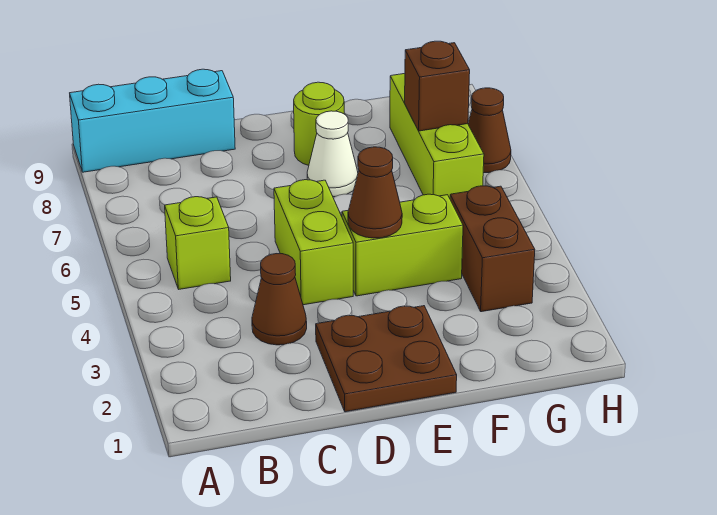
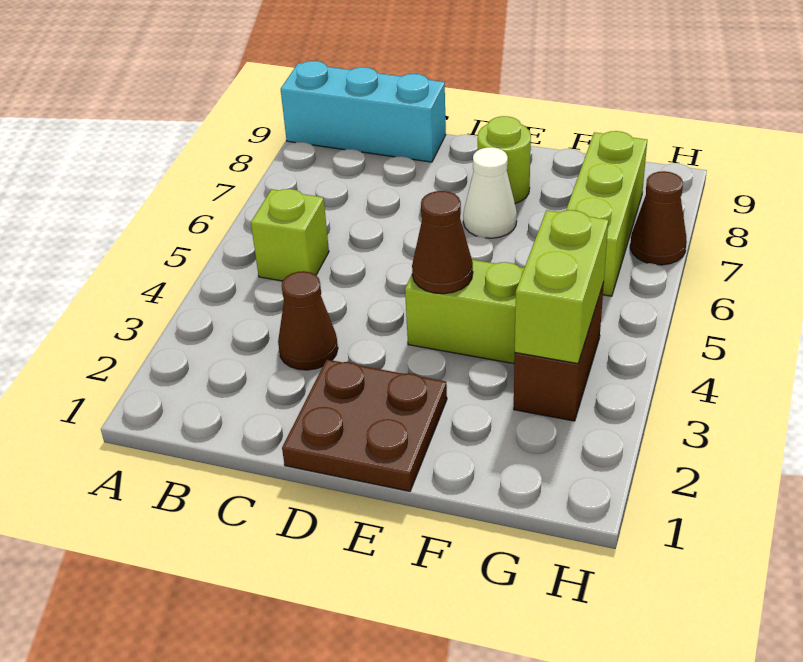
lime 1x2 brick [274,180,353,305] -> lime 1x2 brick moved to [515,210,608,364]
brown 1x1 brick [405,41,470,131] -> none

